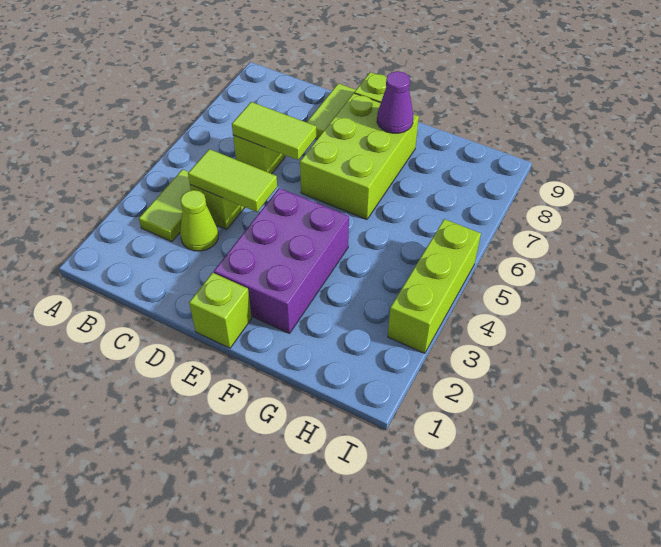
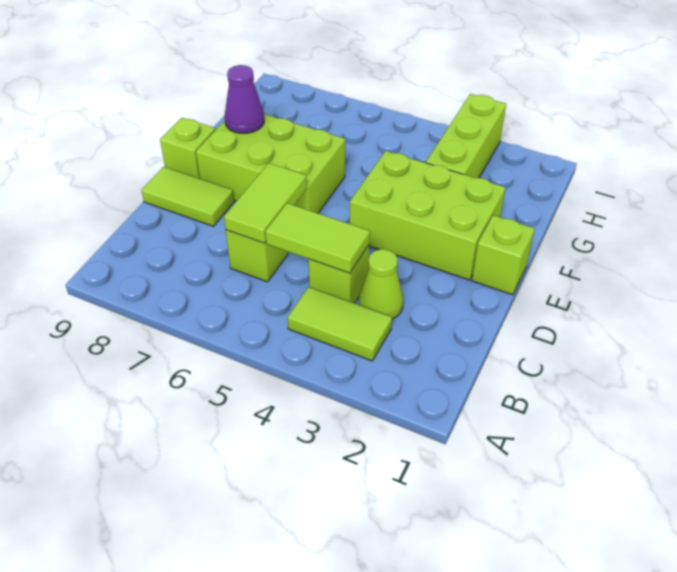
lime 1x2 tile [188,149,277,212] -> lime 1x2 tile turned to [265,203,370,273]
purple 2x3 brick [214,188,349,334] -> lime 2x3 brick [350,151,505,280]
lime 1x3 brick [388,219,481,353] -> lime 1x3 brick turned to [426,94,506,178]

